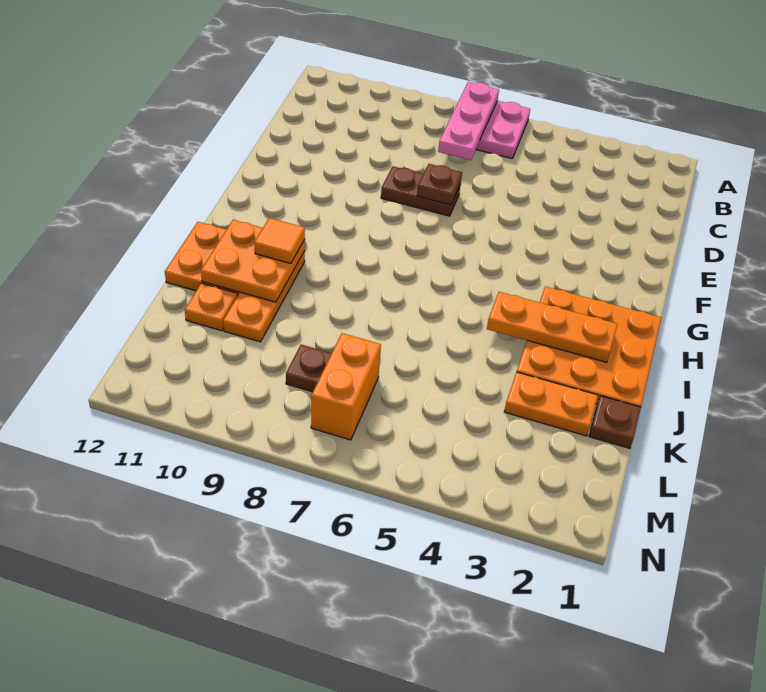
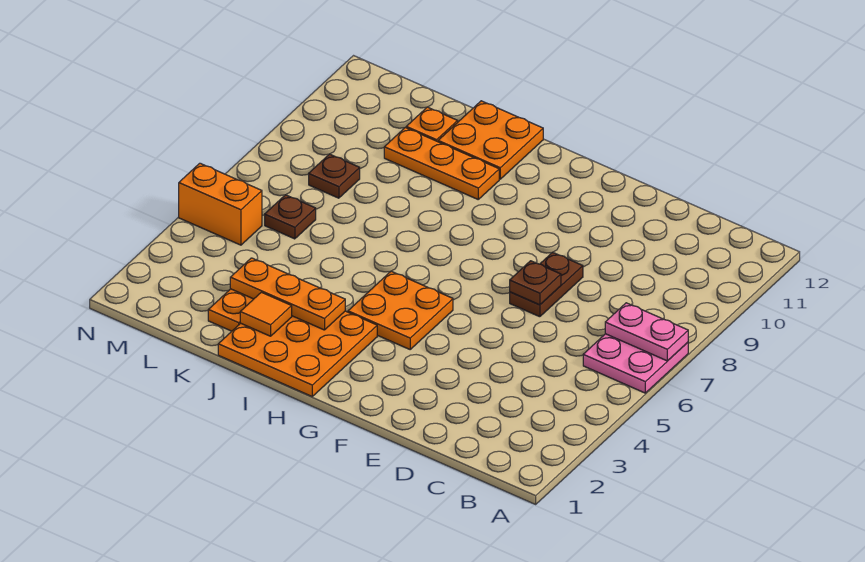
pink 1x3 plate [438,82,499,160] -> pink 1x2 plate [605,303,688,361]
orange 1x3 plate [487,292,617,362] -> orange 1x3 plate turned to [230,258,345,330]
orange 2x2 plate [201,220,305,302] -> orange 2x2 plate moved to [348,271,453,349]
orange 1x1 tile [254,218,305,263] -> orange 1x1 tile moved to [240,292,292,336]
brown 1x1 plate [589,396,641,448] -> brown 1x1 plate moved to [265,195,316,239]
orange 1x2 brick [311,333,381,440] -> orange 1x2 brick moved to [179,163,262,245]

